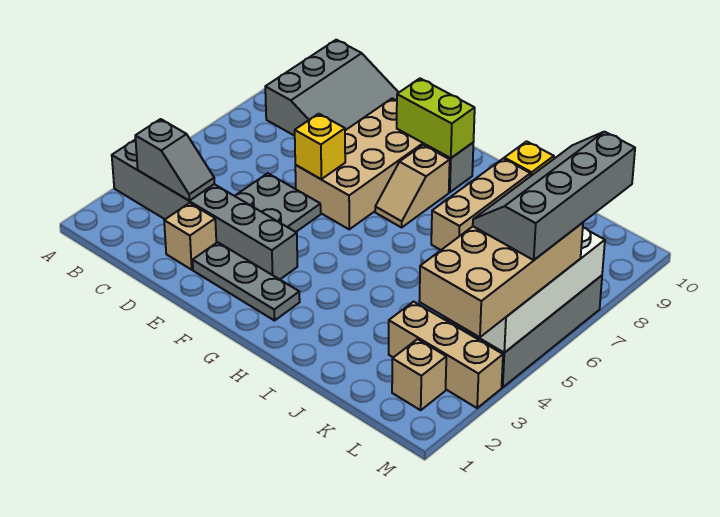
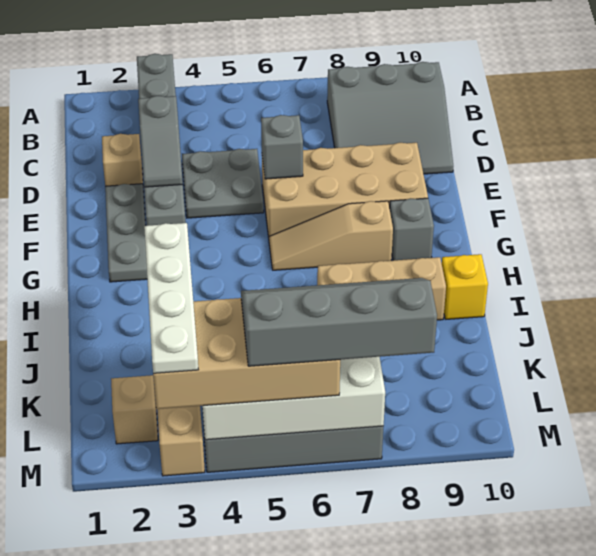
grey 1x2 slope [135,119,214,201] -> grey 1x2 slope moved to [138,96,183,187]
yellow 1x1 brick [295,114,345,179] -> grey 1x1 brick [261,115,303,179]
lime 1x2 brick [397,78,475,158] -> none
tan 1x2 slope [375,145,450,227] -> tan 1x3 slope [269,201,393,270]
none -> white 1x4 plate [144,223,198,373]

